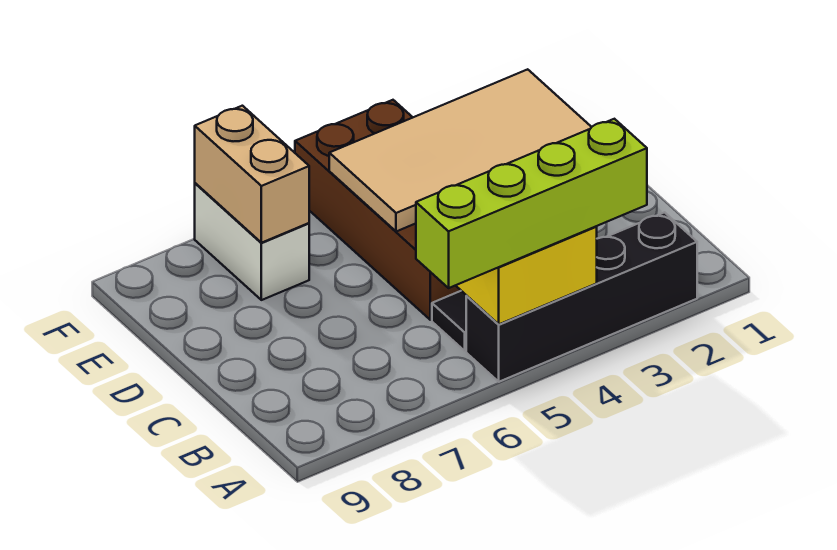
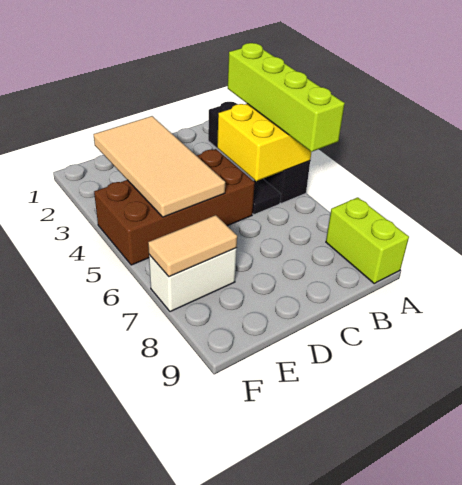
none -> lime 1x2 brick [326,197,409,284]
tan 1x2 brick [195,106,309,243] -> tan 1x2 tile [148,215,237,277]

